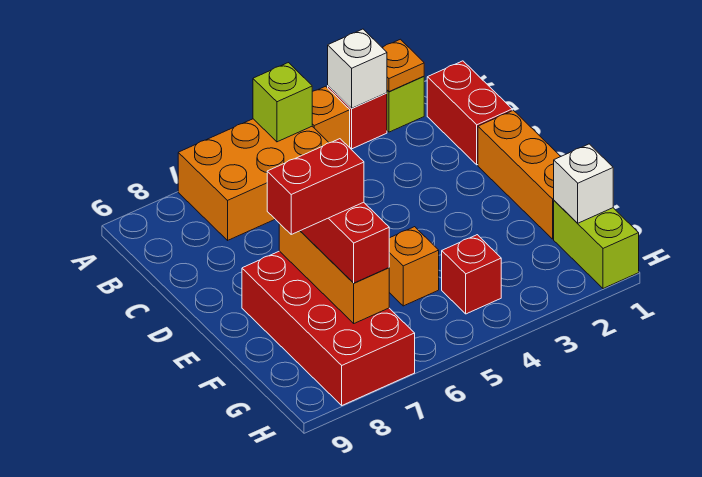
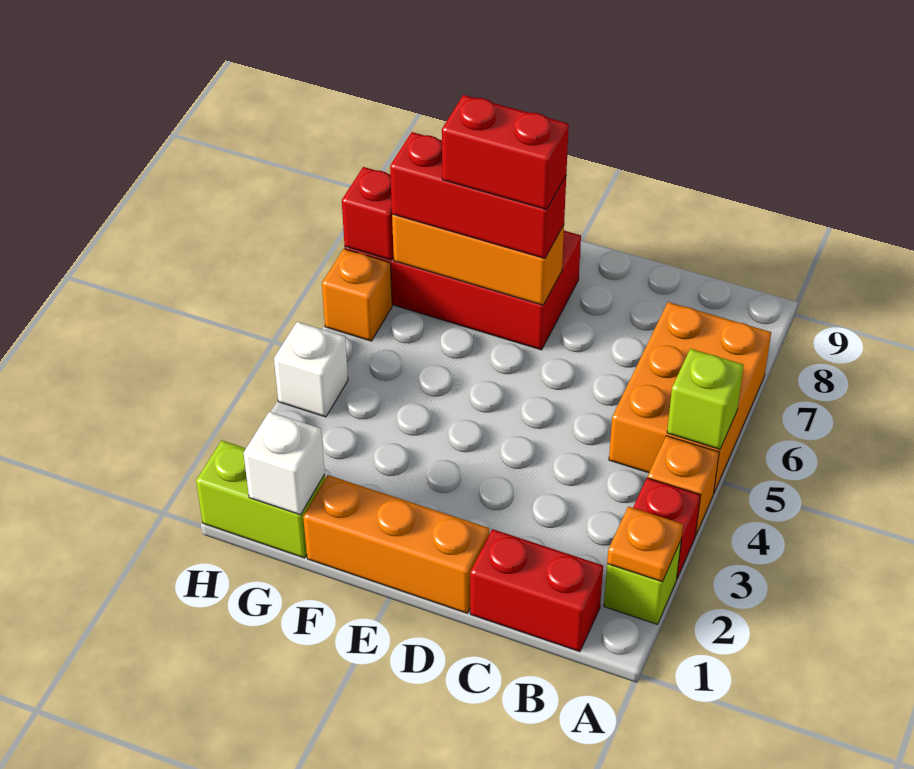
white 1x1 brick [328,29,387,108] -> white 1x1 brick moved to [274,322,348,417]
orange 1x1 brick [389,227,439,306] -> orange 1x1 brick moved to [322,249,392,341]
red 1x2 brick [267,139,364,234] -> red 1x2 brick turned to [442,95,569,210]
red 1x1 brick [442,235,501,314] -> red 1x1 brick moved to [342,167,394,260]

